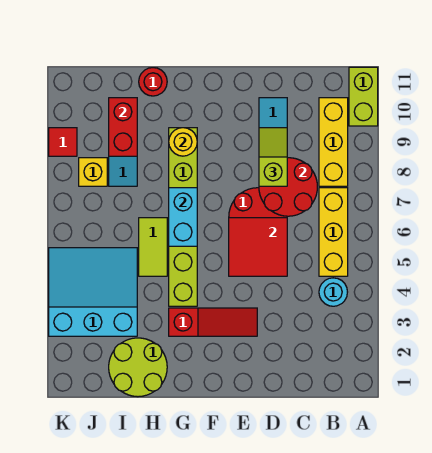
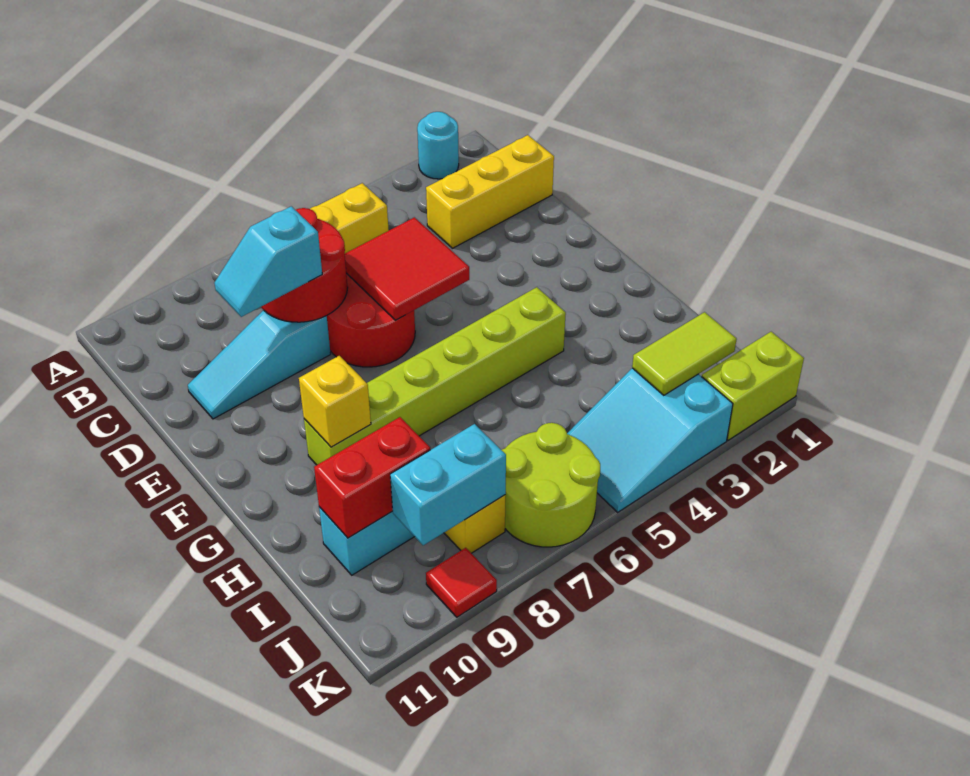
lime 1x2 brick [349,67,378,126] -> lime 1x2 brick moved to [702,332,804,440]
cyan 1x1 round brick [319,278,347,306] -> cyan 1x1 round brick moved to [417,112,459,179]
yellow 1x3 brick [319,98,348,186] -> yellow 1x3 brick moved to [426,135,554,248]
lime 1x2 slope [259,128,287,186] -> cyan 1x2 slope [214,206,322,317]
red 1x3 slope [169,308,257,336] -> none
cyan 1x2 brick [169,188,197,246] -> cyan 1x2 brick moved to [390,424,506,545]
yellow 1x1 round brick [169,128,197,156] -> yellow 1x1 brick [299,356,371,447]
lime 2x2 round brick [109,338,167,397] -> lime 2x2 round brick moved to [502,423,600,547]
lime 1x2 tile [139,218,167,276] -> lime 1x2 tile moved to [632,312,737,395]
red 1x1 round brick [139,68,167,96] -> none
cyan 3x3 slope [49,248,137,336] -> cyan 2x3 slope [567,368,733,512]

